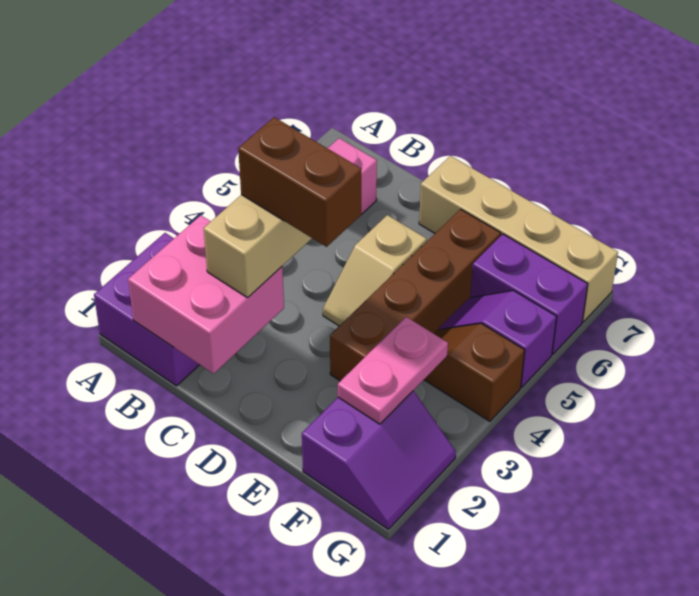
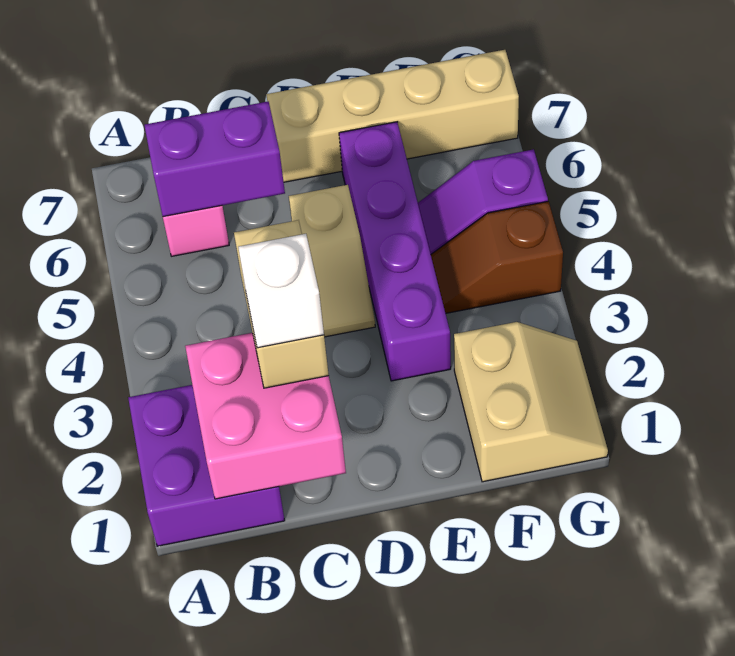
none -> white 1x1 brick [238,234,324,348]
brown 1x2 brick [238,117,361,247] -> none
brown 1x4 brick [330,209,501,381] -> purple 1x4 brick [339,122,451,381]
purple 2x2 slope [302,391,456,529] -> tan 2x2 slope [454,322,608,482]
pink 1x2 plate [338,317,448,424] -> none
purple 1x2 brick [470,234,588,354] -> purple 1x2 brick moved to [144,101,285,217]

